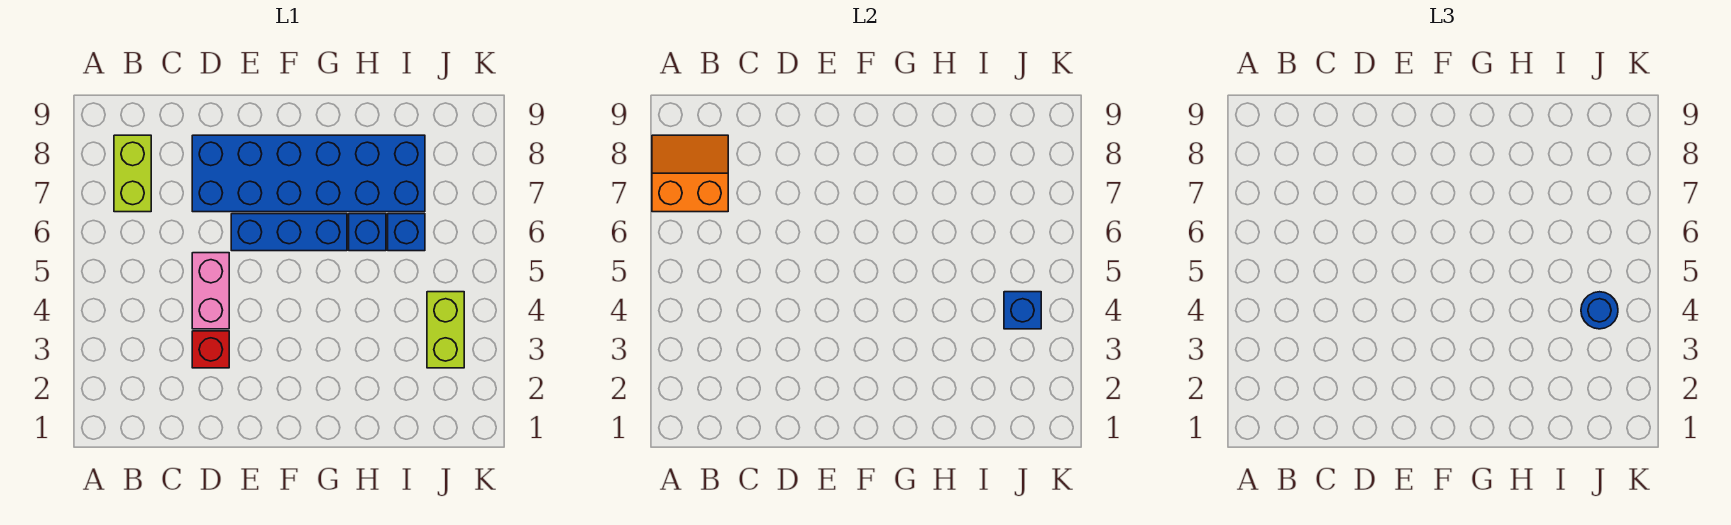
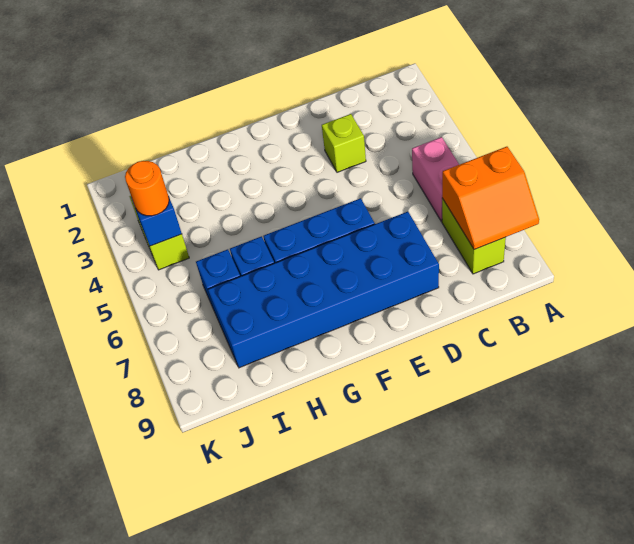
red 1x1 brick [192,331,229,368] -> lime 1x1 brick [322,114,366,172]
pink 1x2 brick [192,253,229,329] -> pink 1x2 brick moved to [412,137,459,222]
blue 1x1 round brick [1581,292,1618,329] -> orange 1x1 round brick [125,161,169,216]

